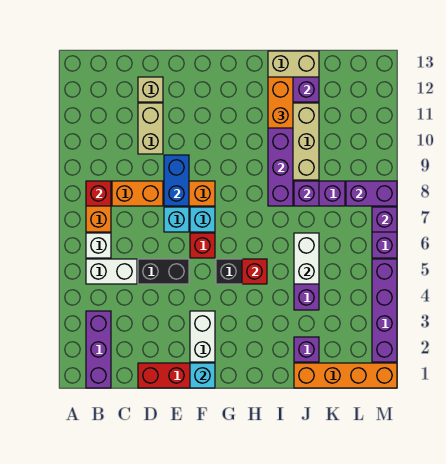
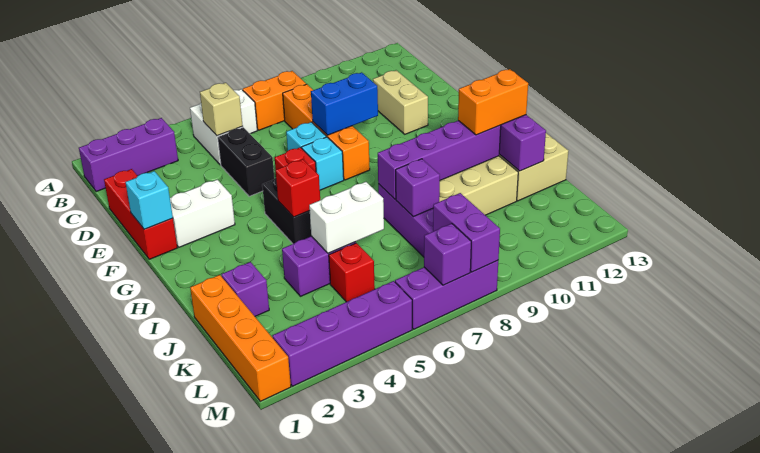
red 1x1 brick [86,181,111,206] -> red 1x1 brick moved to [329,243,375,302]
tan 1x2 brick [138,103,163,154] -> tan 1x2 brick turned to [373,70,428,134]
tan 1x1 brick [138,77,163,102] -> tan 1x1 brick moved to [200,83,243,136]

